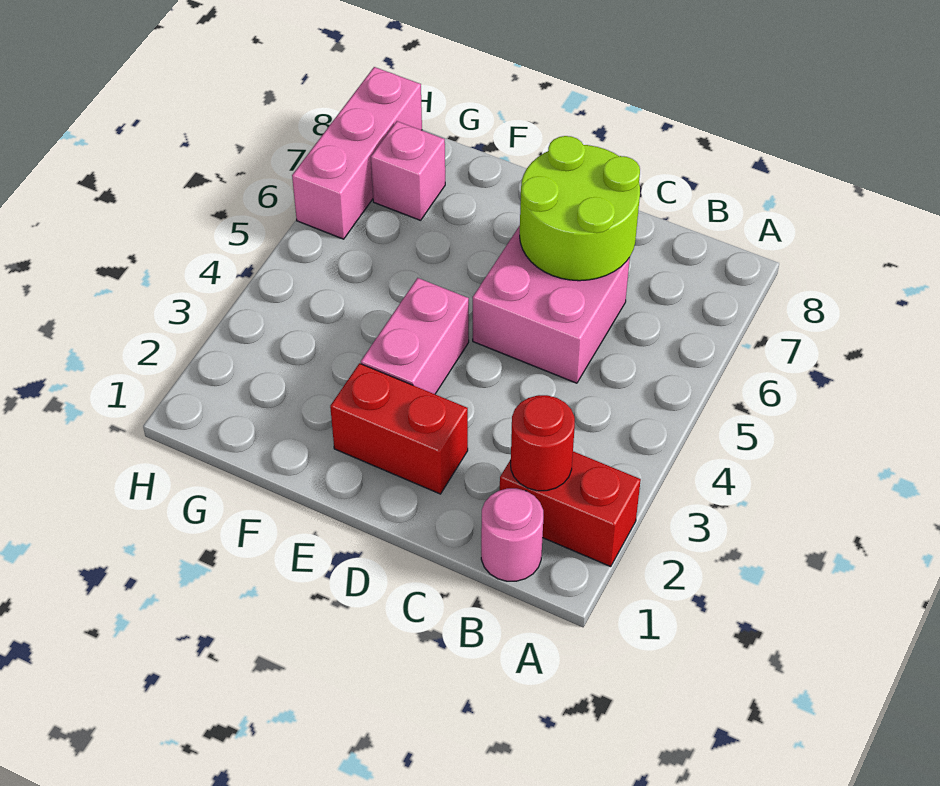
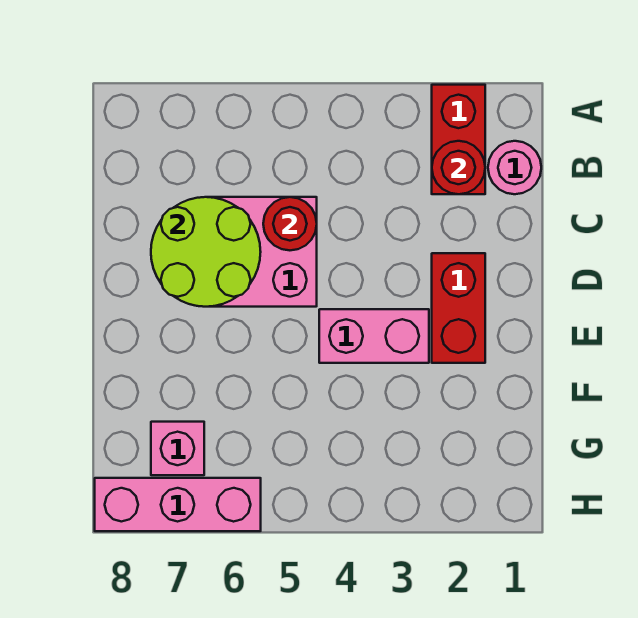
none -> red 1x1 round brick [263,197,317,250]

